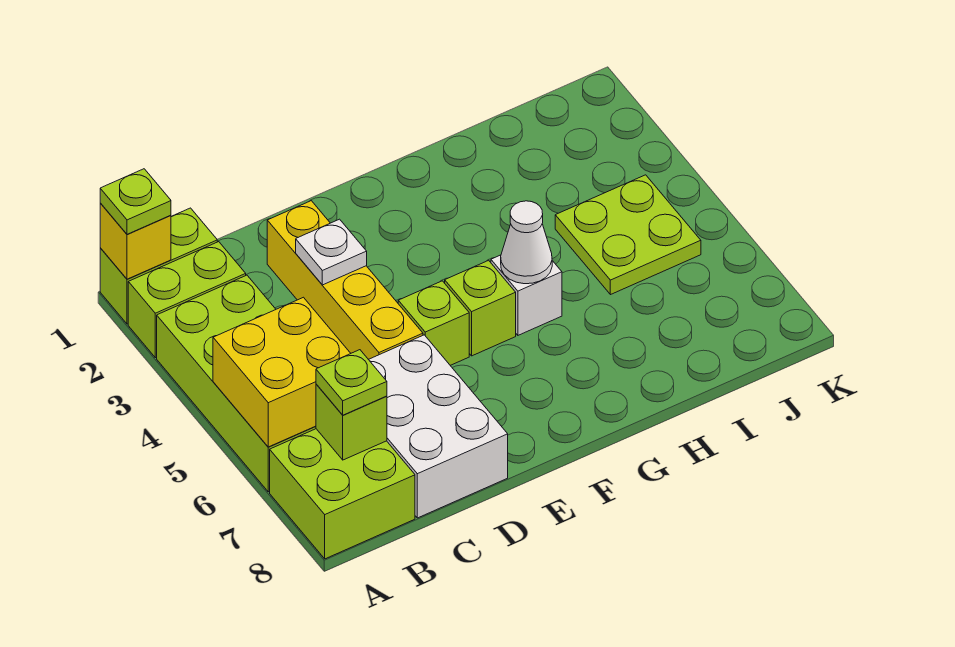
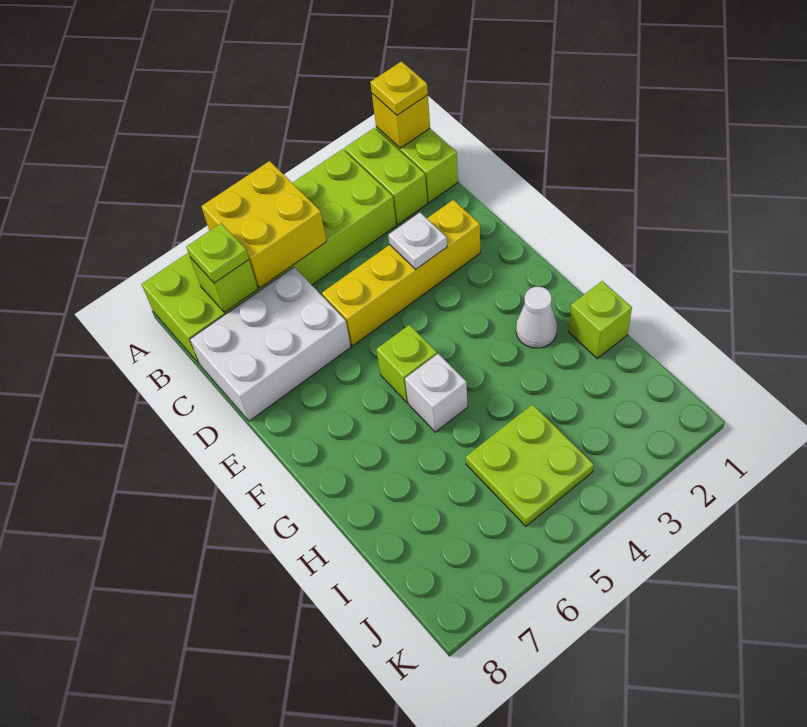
lime 1x1 plate [100,169,171,234] -> yellow 1x1 plate [370,61,428,115]
lime 1x1 brick [398,281,469,365] -> lime 1x1 brick moved to [569,281,632,358]
white 1x1 cone [501,201,552,284] -> white 1x1 cone moved to [516,287,557,348]

